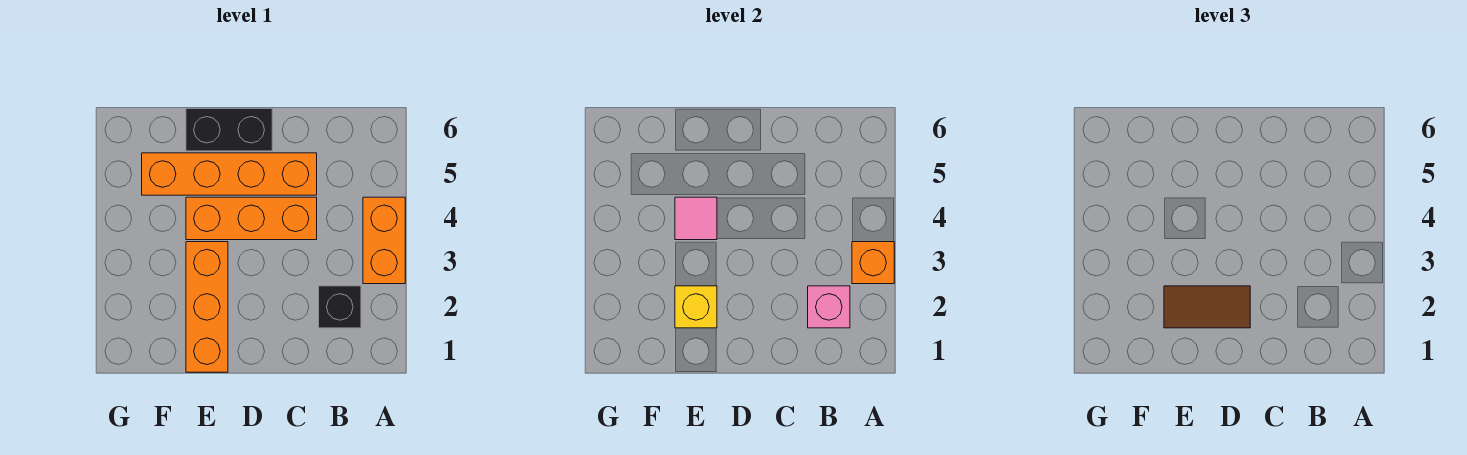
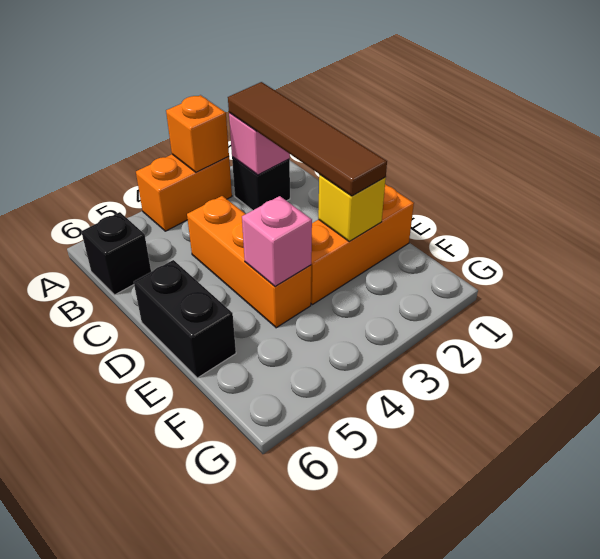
none -> black 1x1 brick [81,212,151,295]
orange 1x4 brick [142,153,317,195] -> none
brown 1x2 tile [1164,286,1250,328] -> brown 1x4 tile [228,82,387,196]
pink 1x1 tile [675,197,717,240] -> pink 1x1 brick [242,196,312,287]

